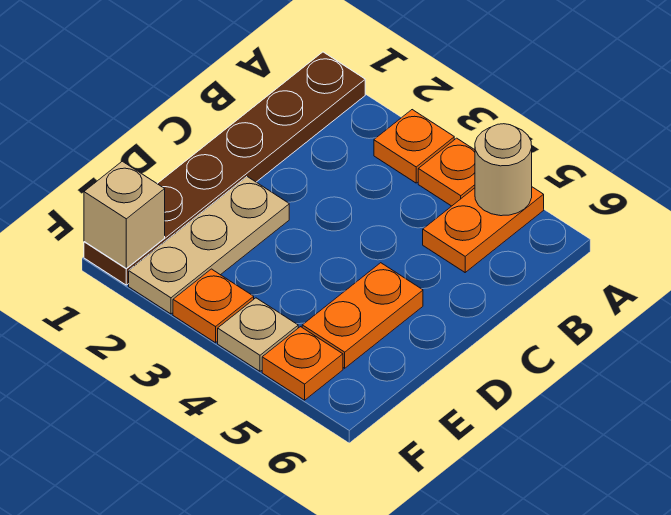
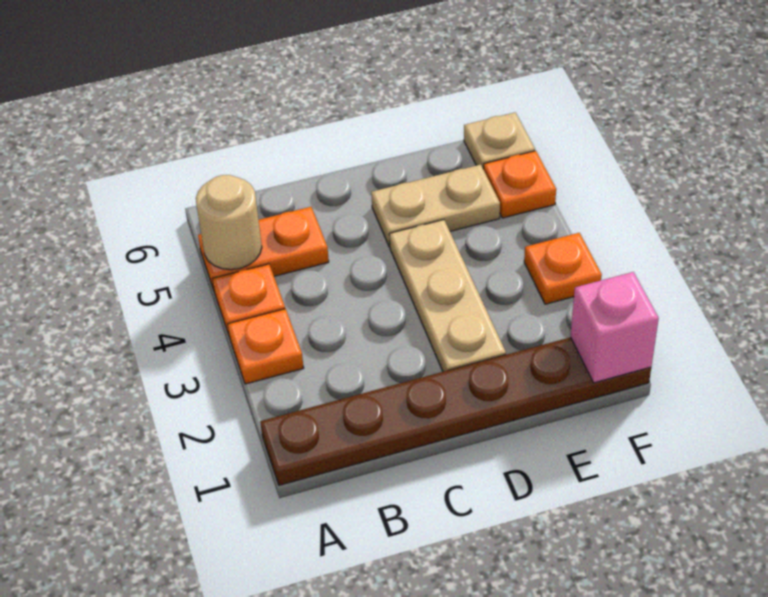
tan 1x3 plate [129,177,289,314] -> tan 1x3 plate turned to [389,220,506,372]
orange 1x2 plate [302,263,423,368] -> tan 1x2 plate [371,164,500,247]
tan 1x1 brick [84,161,165,268] -> pink 1x1 brick [570,272,659,383]
tan 1x1 plate [218,298,298,371] -> tan 1x1 plate moved to [464,112,535,168]

